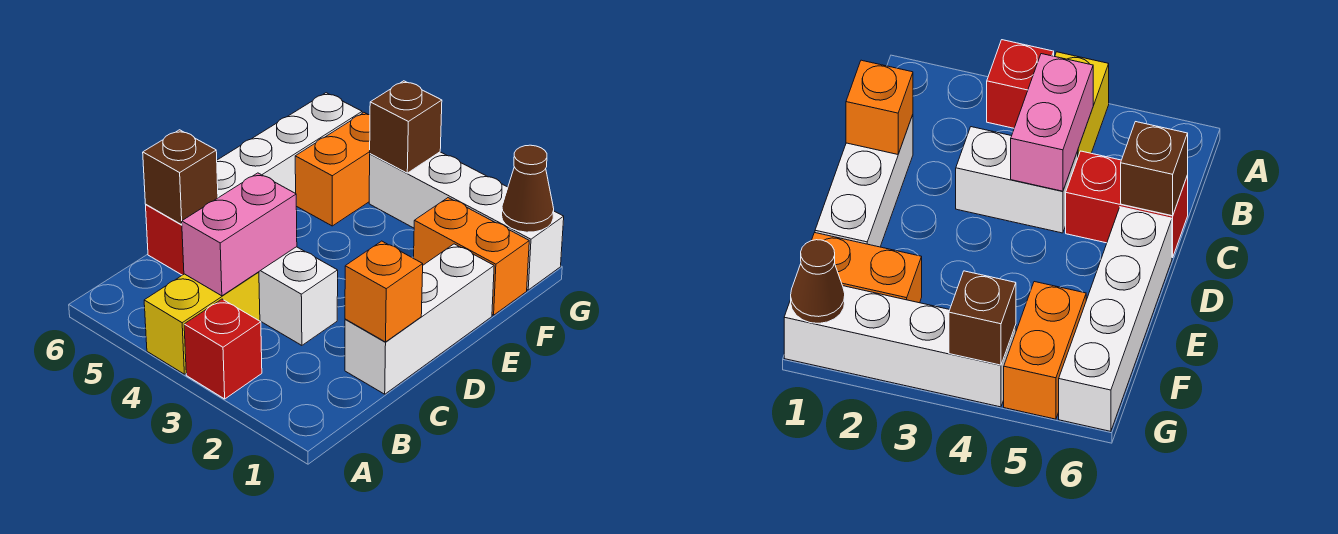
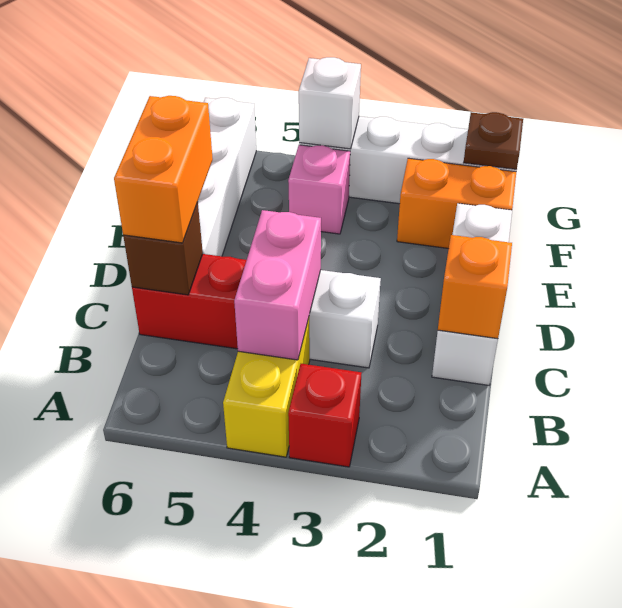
none -> pink 1x1 brick [288,145,350,234]
orange 1x2 brick [295,113,370,226] -> orange 1x2 brick moved to [114,96,213,243]
brown 1x1 cone [502,145,554,232] -> brown 1x1 plate [464,112,523,169]
brown 1x1 brick [370,81,442,173] -> white 1x1 brick [299,57,361,149]

